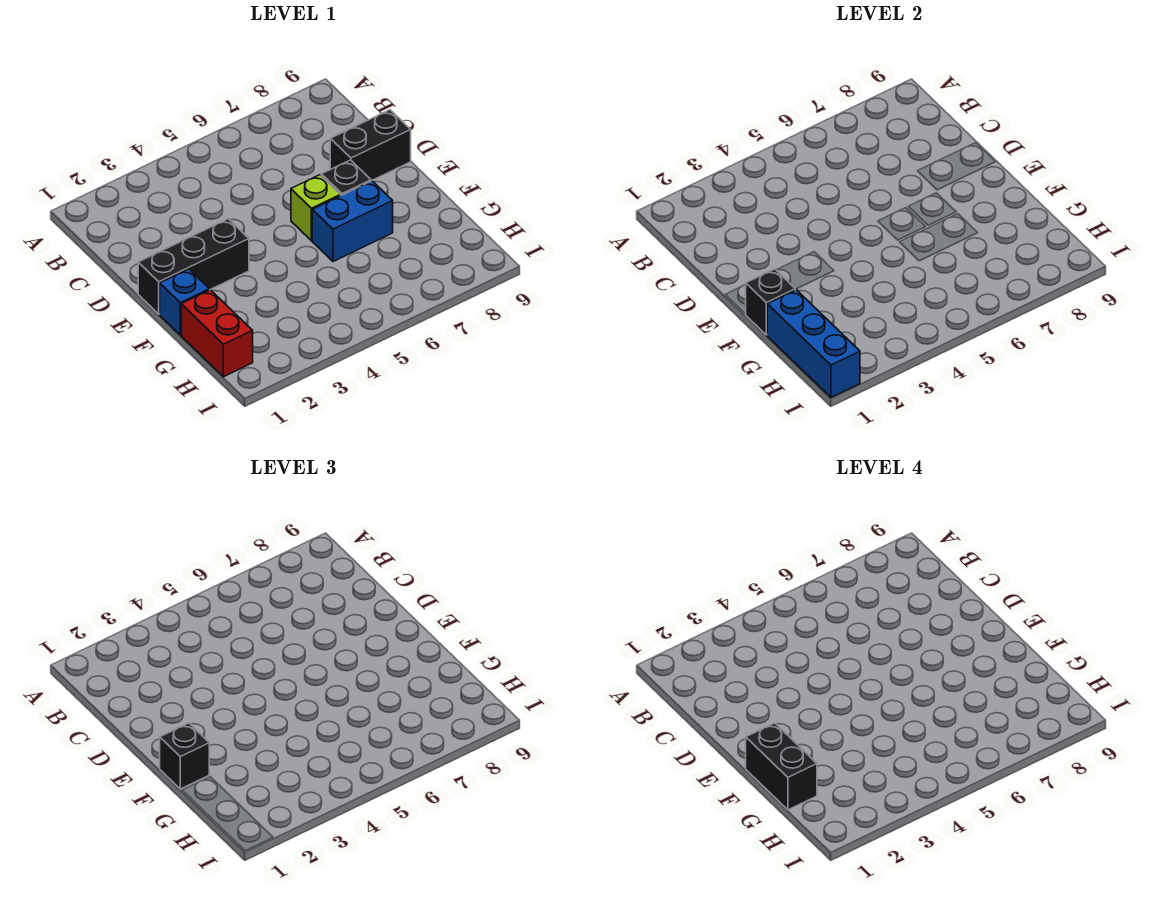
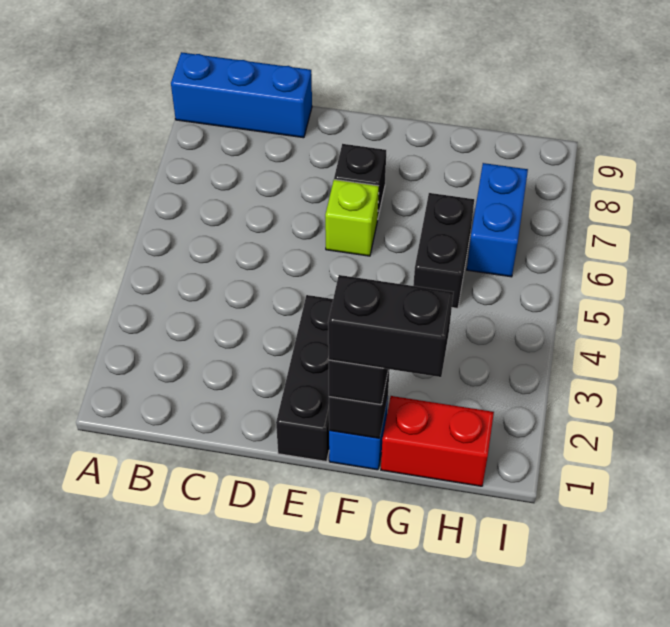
black 1x2 brick [330,110,411,181] -> black 1x2 brick moved to [413,193,474,308]
blue 1x2 brick [312,181,393,261] -> blue 1x2 brick moved to [467,163,528,277]
blue 1x3 brick [767,290,860,397] -> blue 1x3 brick moved to [171,52,312,138]

